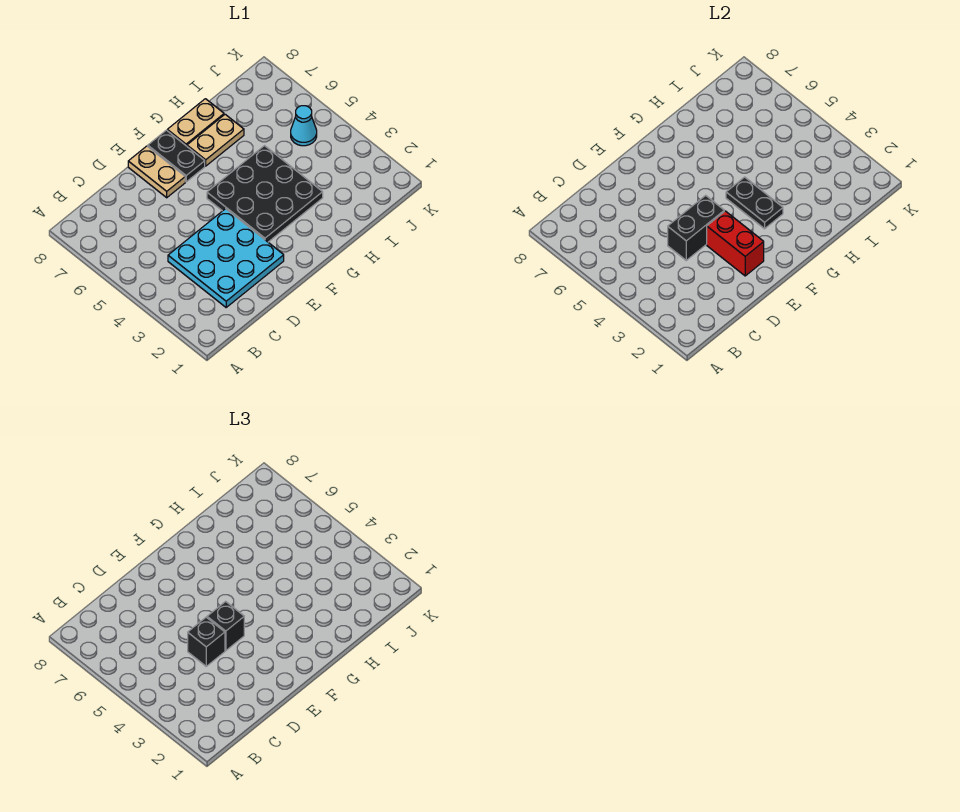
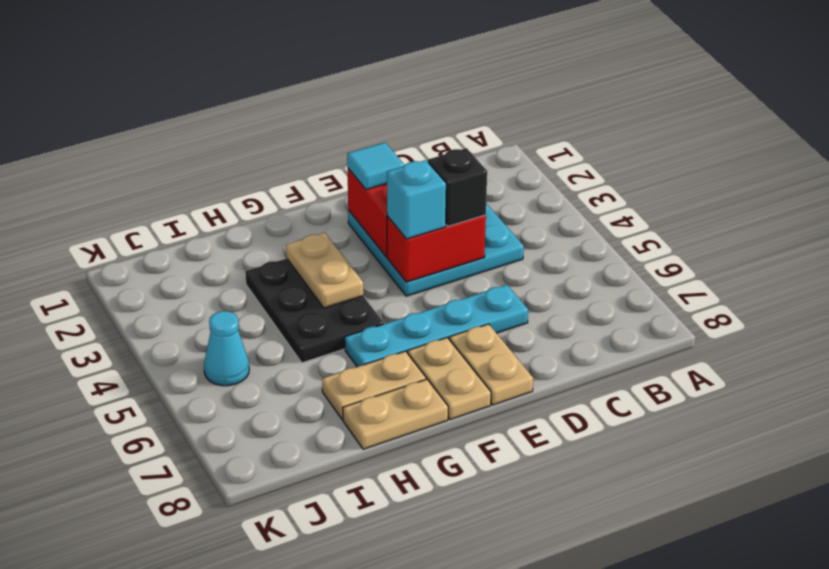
black 1x2 brick [668,195,724,260] -> red 1x2 brick [387,215,486,282]
none -> cyan 1x4 plate [345,285,528,367]
none -> cyan 1x1 tile [347,142,404,190]
black 1x1 brick [207,601,244,651] -> cyan 1x1 brick [387,160,446,239]
black 3x3 plate [207,146,323,242] -> black 2x3 plate [245,259,384,363]
black 1x2 plate [148,130,205,182] -> tan 1x2 plate [408,338,491,420]
black 1x2 plate [726,177,783,229] -> tan 1x2 plate [286,233,363,308]

